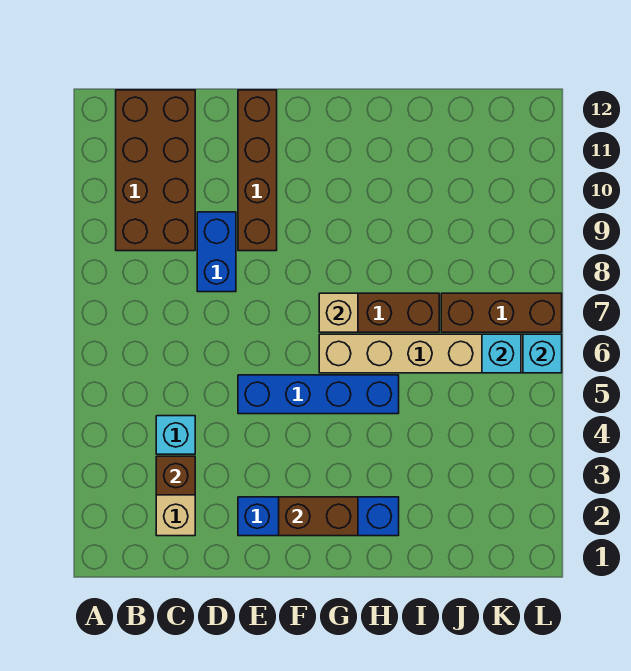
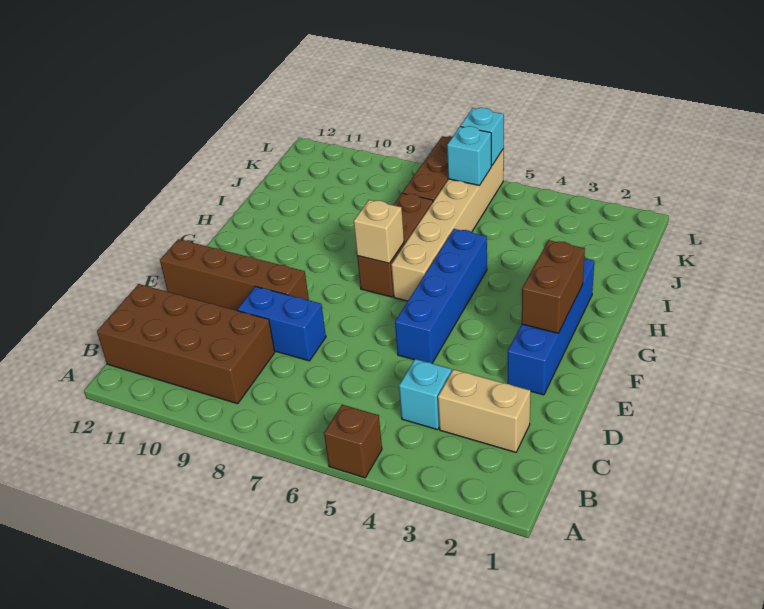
brown 1x1 brick [156,456,195,495] -> brown 1x1 brick moved to [324,405,382,478]

